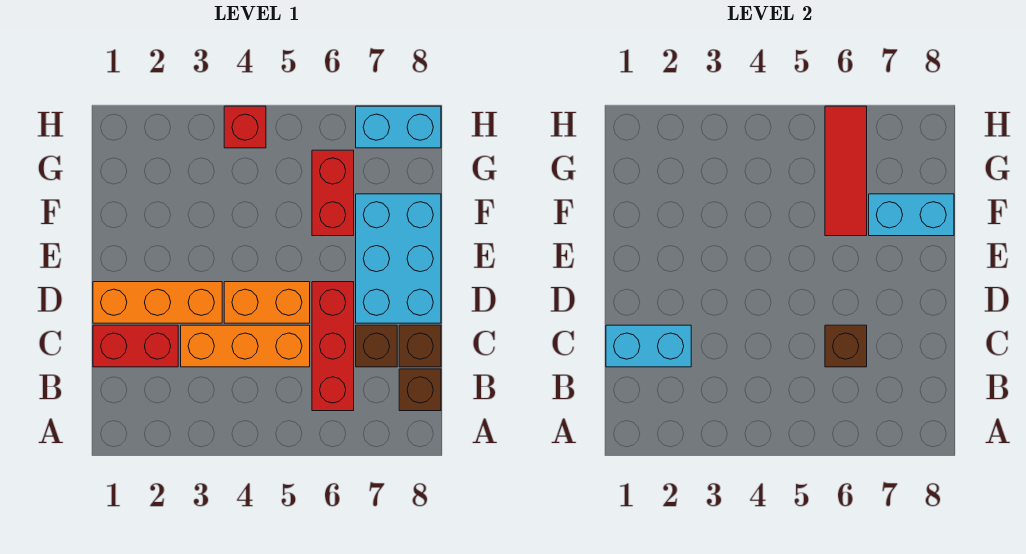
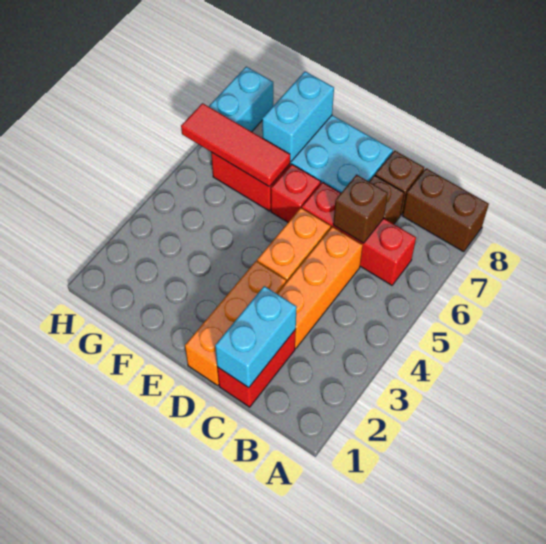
brown 1x1 brick [399,369,441,411] -> brown 1x2 brick [403,168,489,252]
red 1x1 brick [224,106,266,148] -> red 1x1 brick moved to [271,164,321,222]

